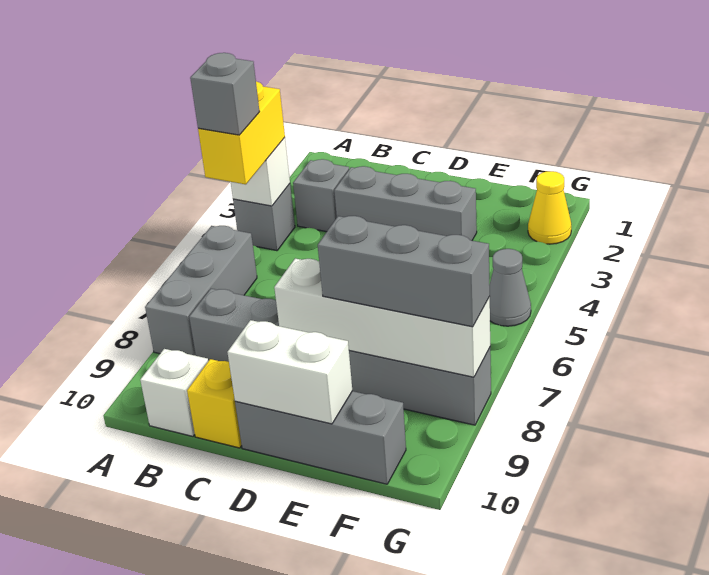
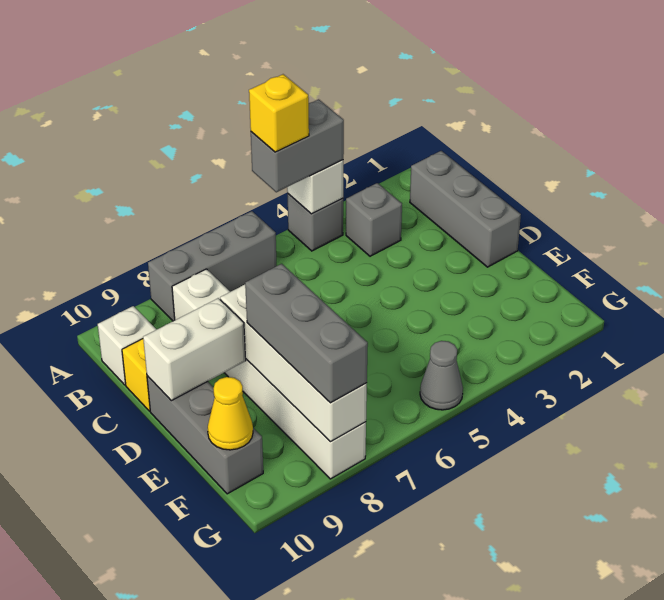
yellow 1x2 brick [198,82,285,184] -> grey 1x2 brick [251,99,344,192]
grey 1x1 brick [190,53,260,135] -> yellow 1x1 brick [249,74,309,152]
grey 1x6 brick [189,289,491,425] -> white 1x6 brick [172,269,366,479]
grey 1x3 brick [334,166,477,240] -> grey 1x3 brick moved to [410,151,521,267]
white 1x2 brick [227,320,352,424] -> white 1x2 brick turned to [143,298,246,401]
yellow 1x1 cone [528,171,571,244] -> yellow 1x1 cone moved to [208,377,253,450]

